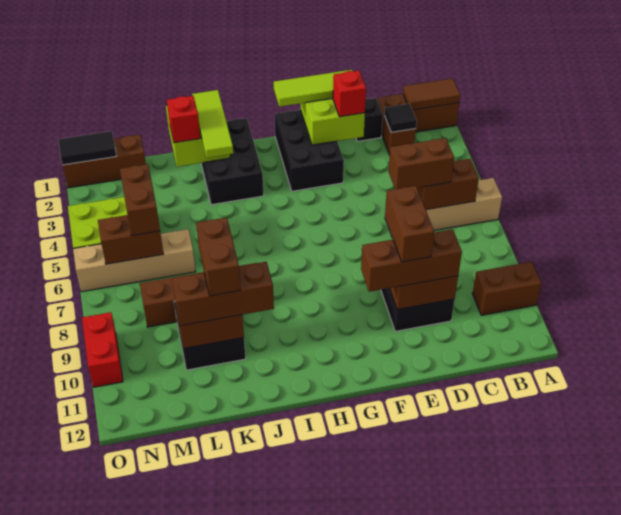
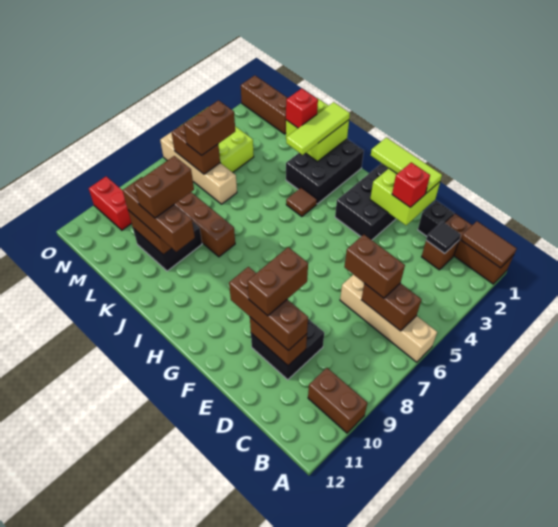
none -> brown 1x1 tile [286,188,317,217]
black 1x2 tile [59,131,117,165] -> none
red 1x2 brick [82,312,123,387] -> red 1x2 brick turned to [89,177,132,230]

